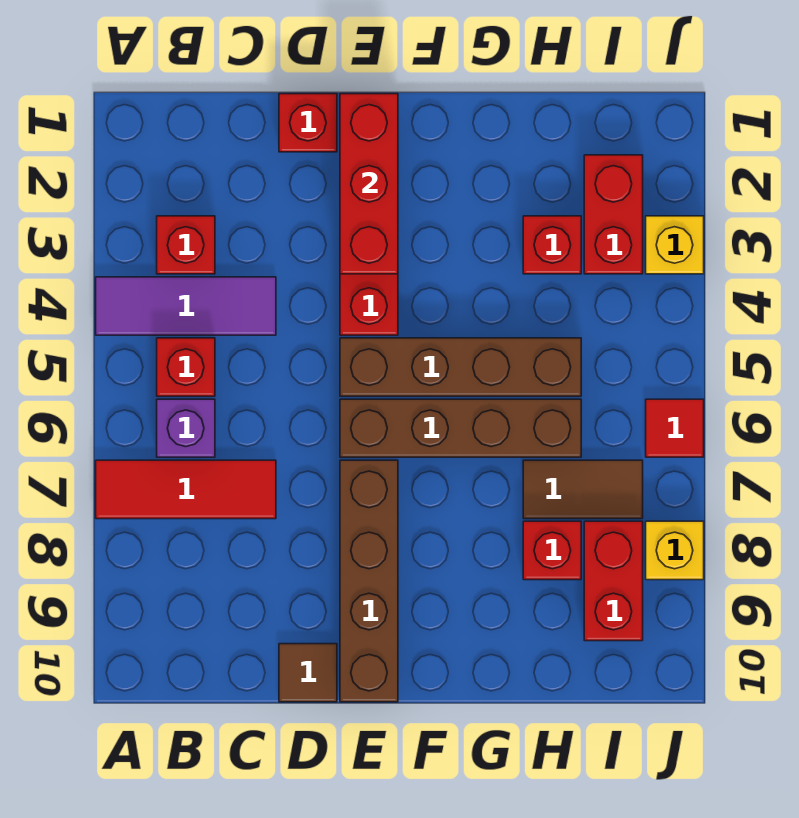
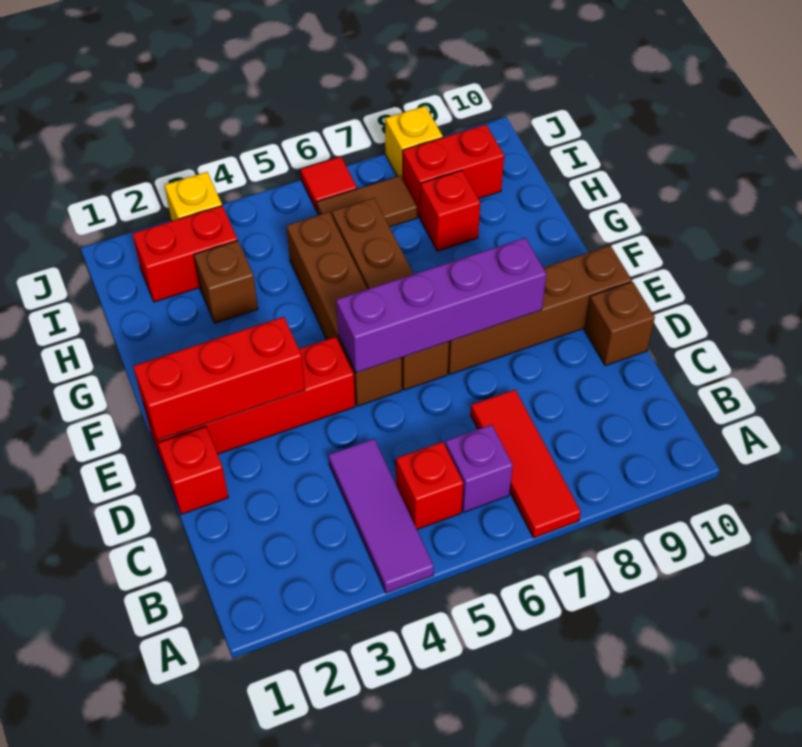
red 1x1 brick [157,216,215,274] -> none
brown 1x1 tile [279,644,337,702] -> brown 1x1 brick [584,282,655,366]
none -> purple 1x4 brick [336,238,546,373]
red 1x1 brick [523,216,581,274] -> brown 1x1 brick [194,241,258,323]
brown 1x2 tile [523,460,643,519] -> brown 1x2 tile turned to [317,176,417,227]

